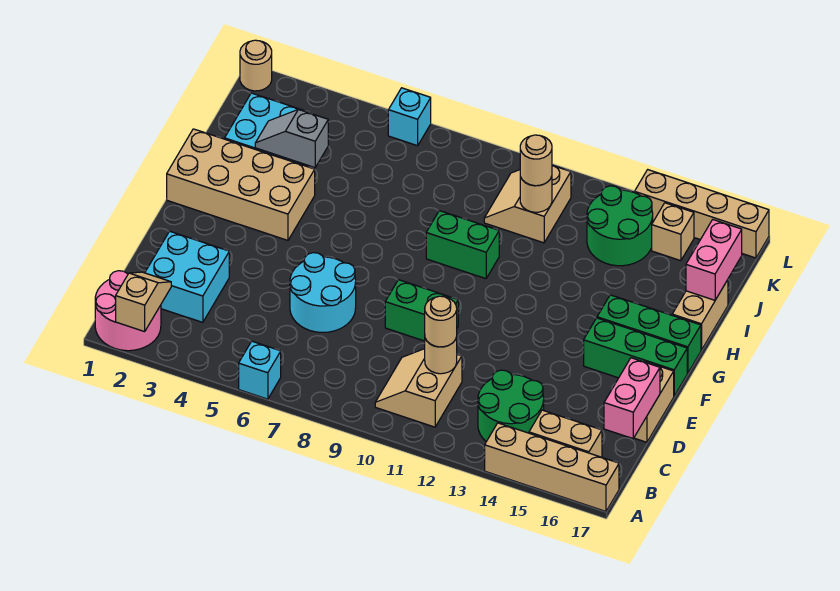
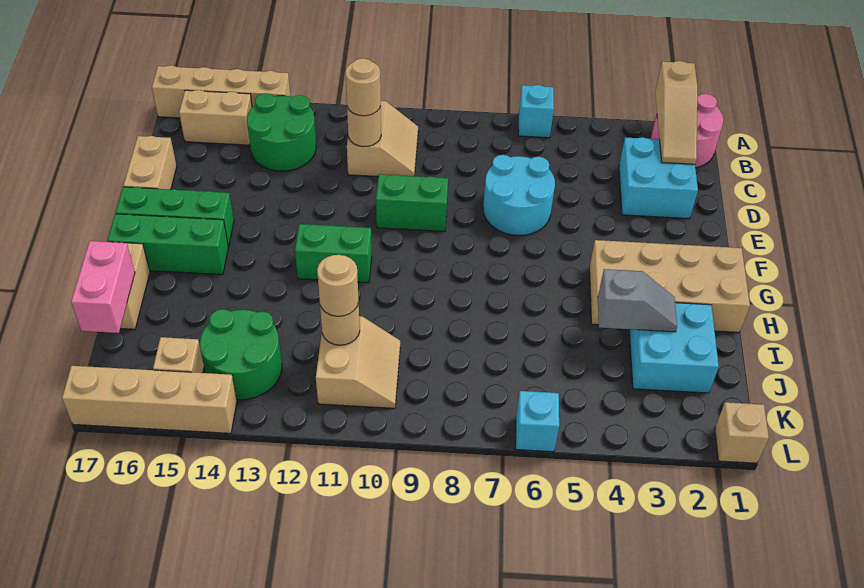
tan 1x2 slope [116,272,171,332] -> tan 1x3 slope [655,61,697,164]
pink 1x2 brick [604,358,660,438] -> none
green 1x2 brick [426,211,499,279] -> green 1x2 brick moved to [295,224,372,283]
tan 1x1 round brick [240,40,272,91] -> tan 1x1 brick [715,402,769,463]

